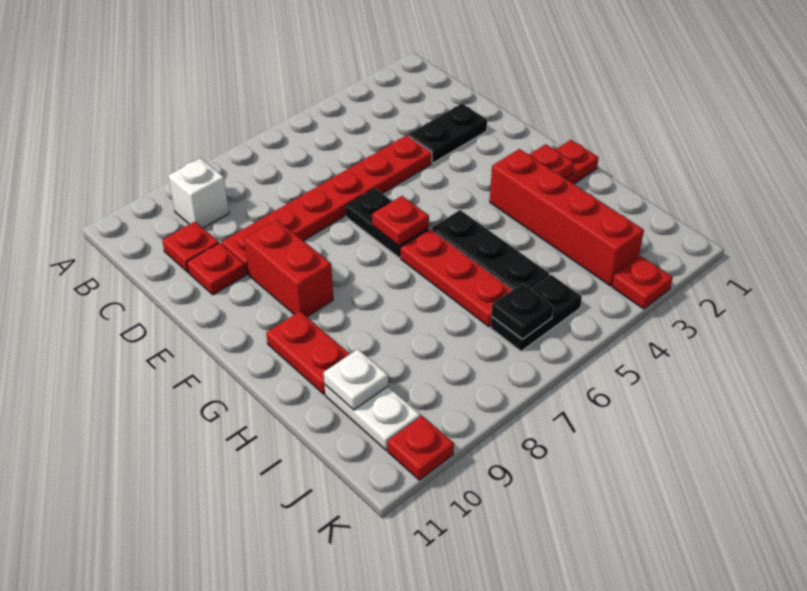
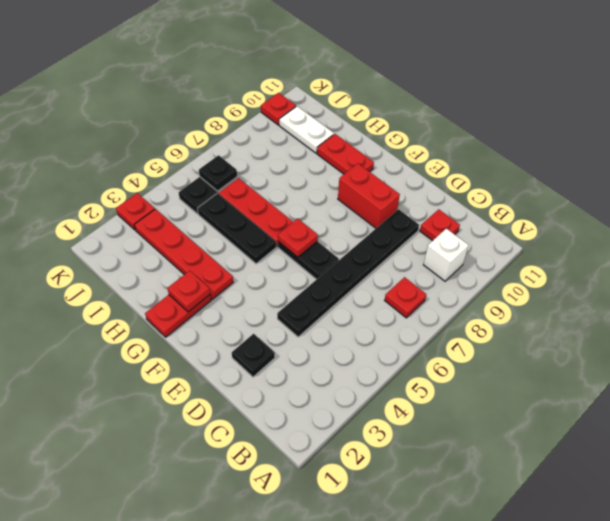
black 1x2 plate [408,104,487,163] -> black 1x1 plate [232,334,275,377]
red 1x6 plate [222,135,432,274] -> black 1x6 plate [277,209,419,337]
red 1x1 plate [187,243,246,295] -> red 1x1 plate moved to [385,277,426,318]
red 1x4 brick [490,149,644,286] -> red 1x4 plate [134,209,233,300]
white 1x1 plate [324,349,388,410] -> none

